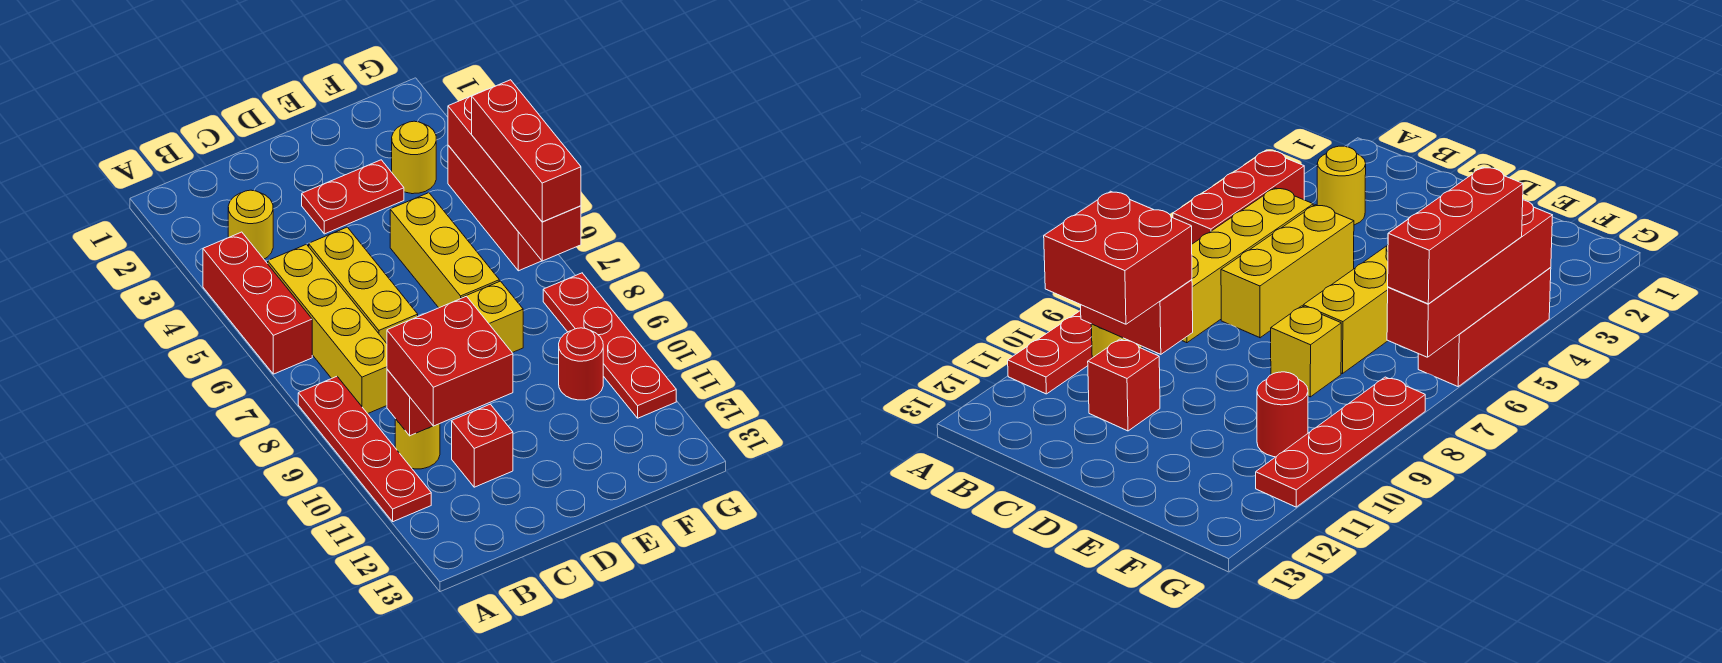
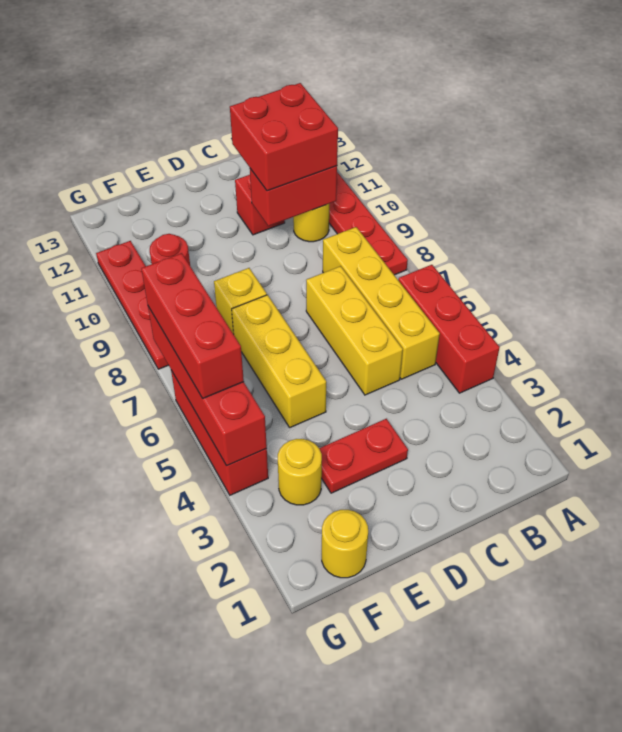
yellow 1x1 round brick [228,190,273,259] -> yellow 1x1 round brick moved to [322,510,368,578]

